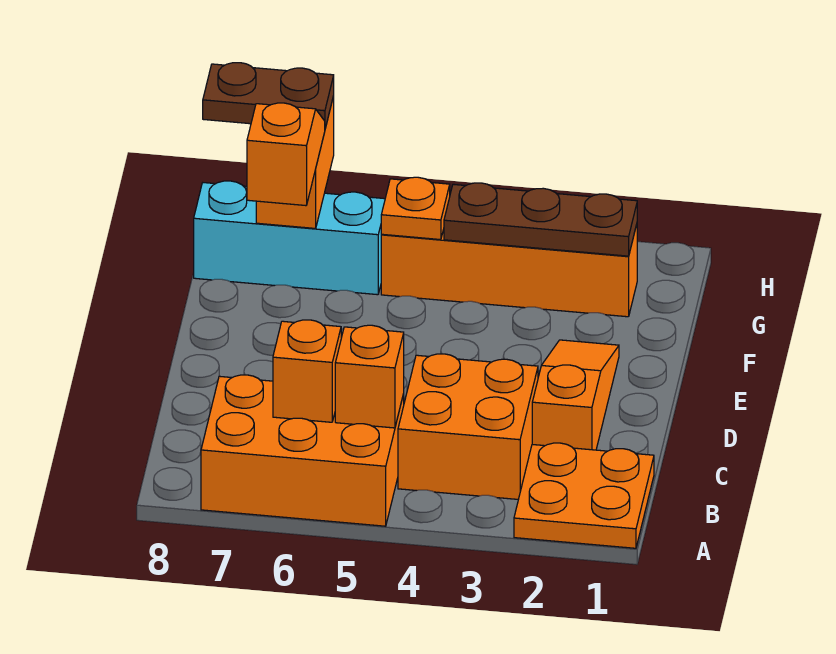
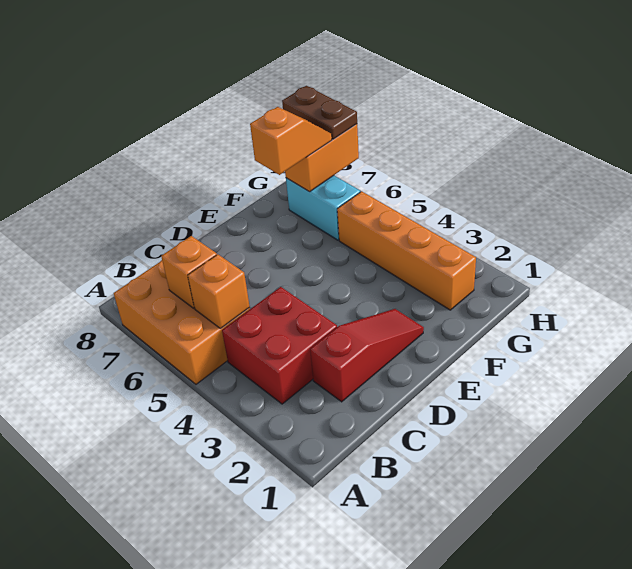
orange 2x2 plate [514,443,654,548] -> none
orange 2x2 brick [398,354,538,499] -> red 2x2 brick [222,287,337,404]
orange 1x3 slope [532,340,619,450] -> red 1x3 slope [310,309,424,402]
brown 1x3 plate [444,183,637,256] -> none
orange 1x1 plate [381,177,450,240] -> none
cyan 1x3 brick [194,181,385,295] -> cyan 1x2 brick [286,176,360,240]

